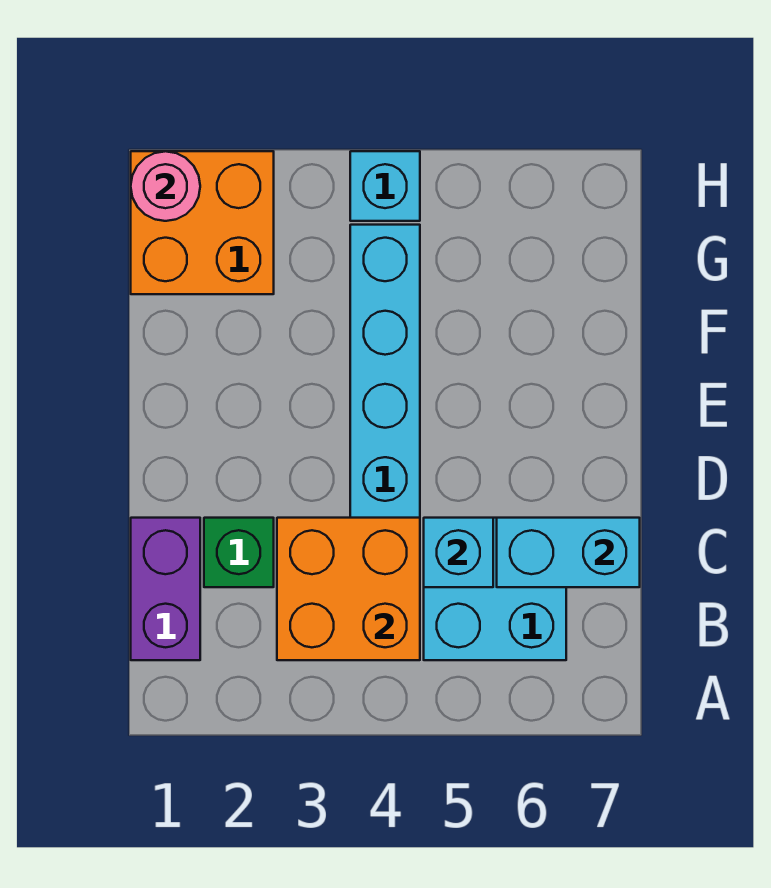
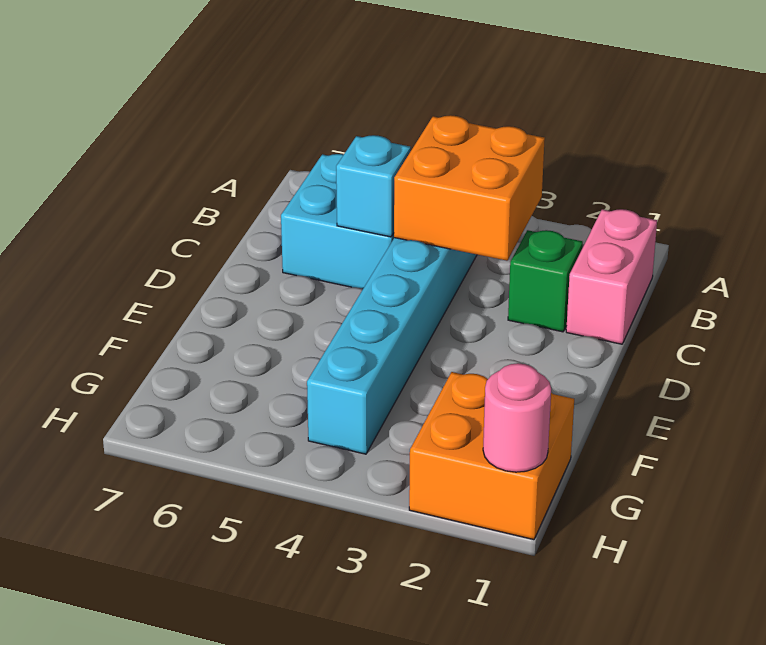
purple 1x2 brick [131,518,200,660] -> pink 1x2 brick [566,209,657,344]
cyan 1x2 brick [497,518,640,587] -> none
cyan 1x1 brick [350,151,420,221] -> none

